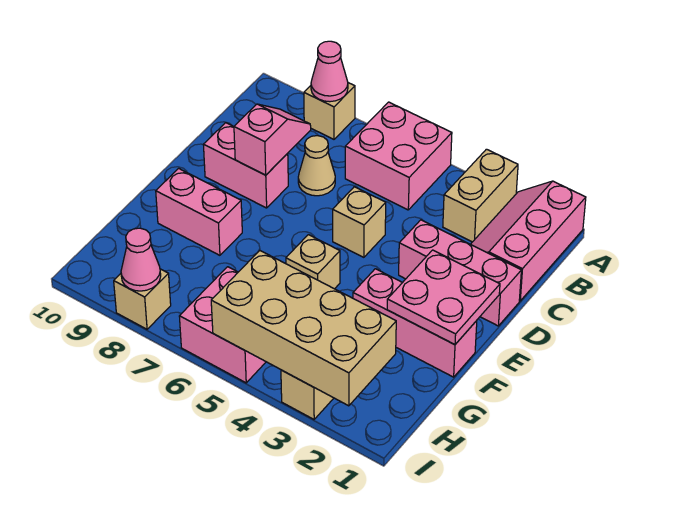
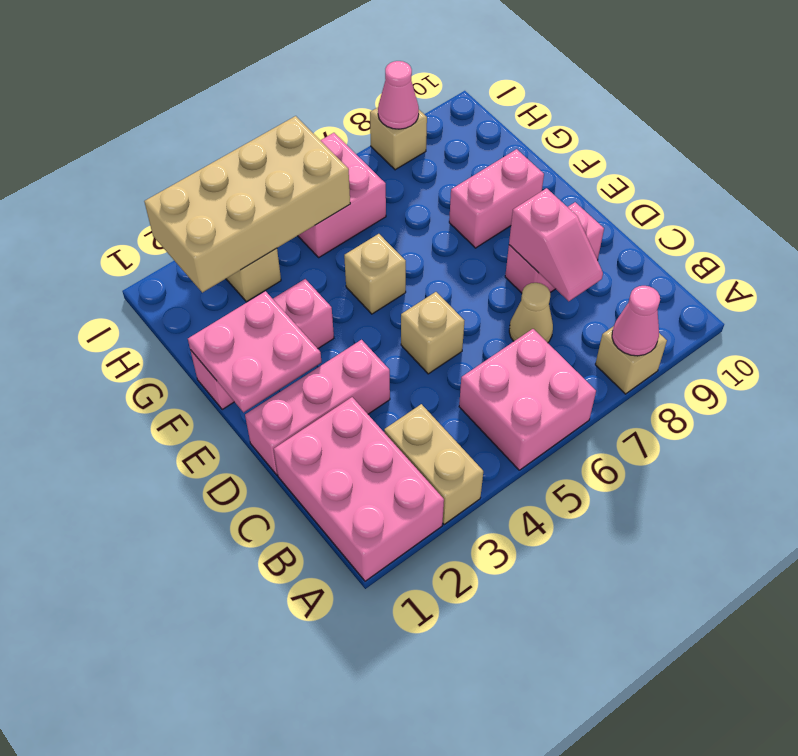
pink 2x3 slope [471,181,586,301] -> pink 2x3 brick [274,397,444,581]

